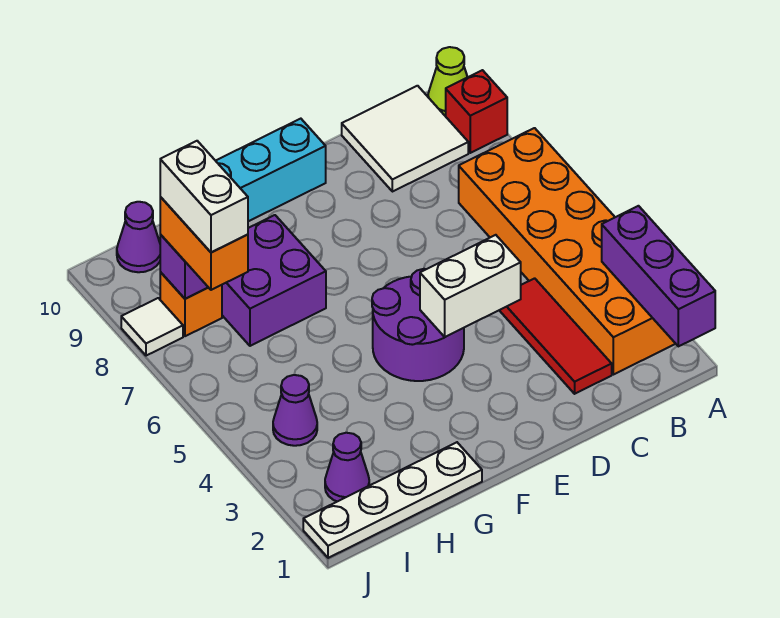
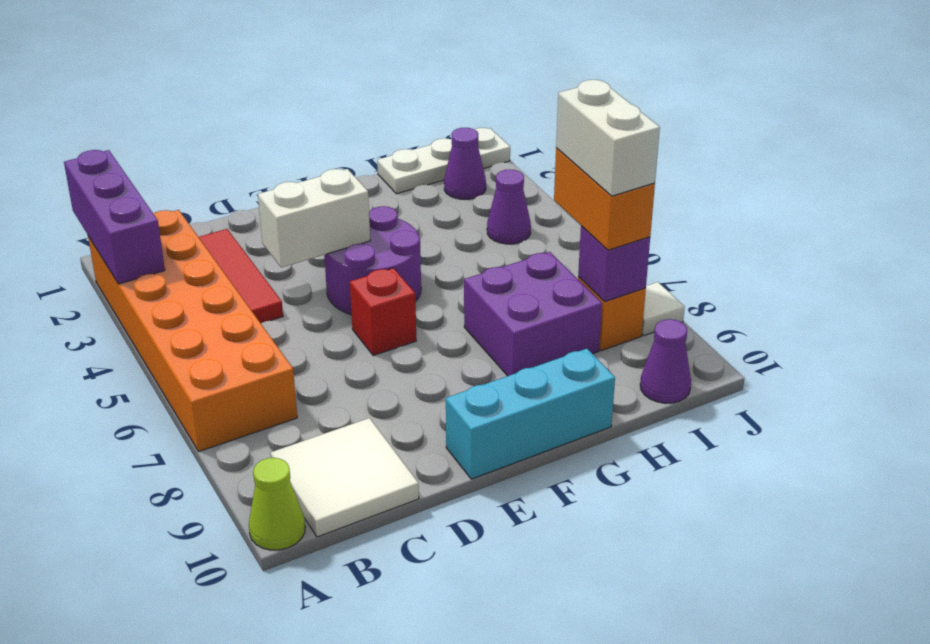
red 1x1 brick [446,70,507,153] -> red 1x1 brick moved to [350,268,416,356]
white 1x4 plate [303,442,482,558] -> white 1x3 plate [377,128,510,194]

